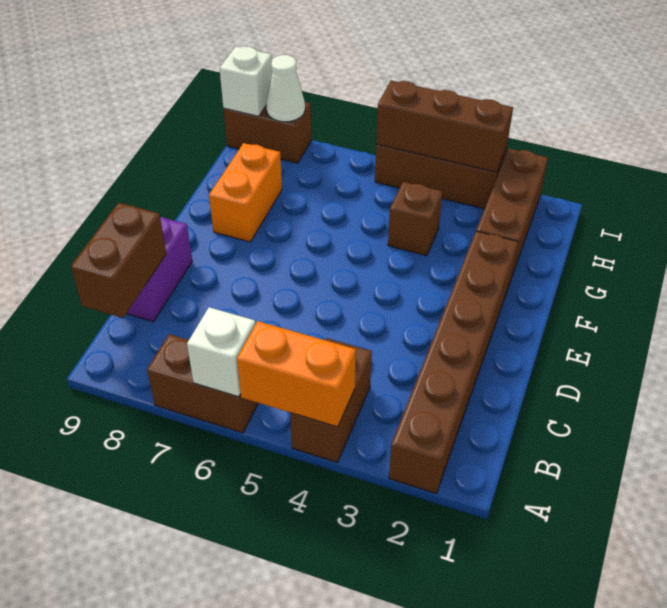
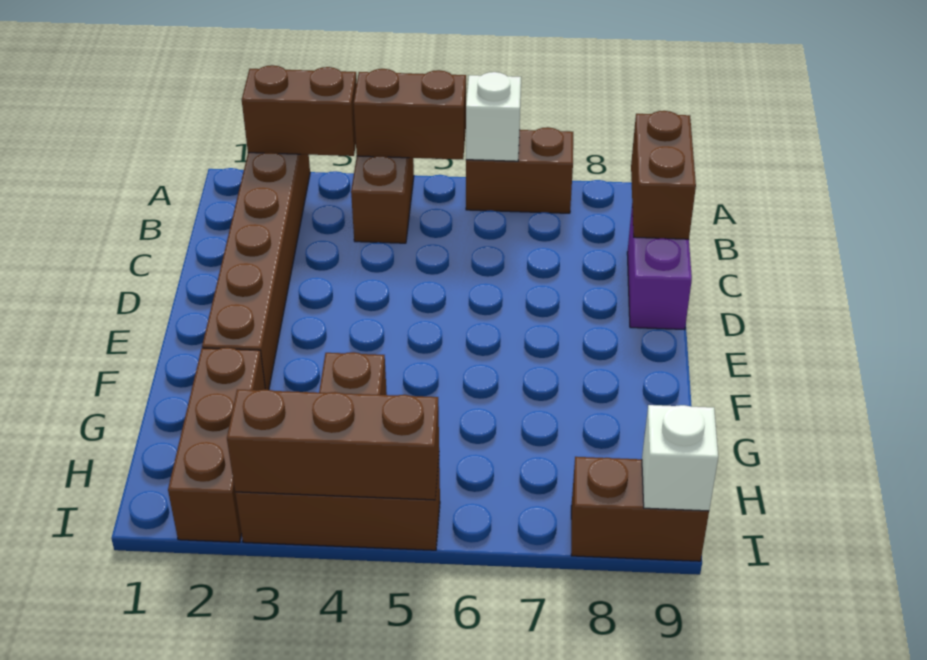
none -> brown 1x2 brick [242,65,357,156]
orange 1x2 brick [237,321,356,427] -> brown 1x2 brick [354,69,466,159]
orange 1x2 brick [209,143,282,242] -> none
white 1x1 cone [266,55,305,122] -> none

